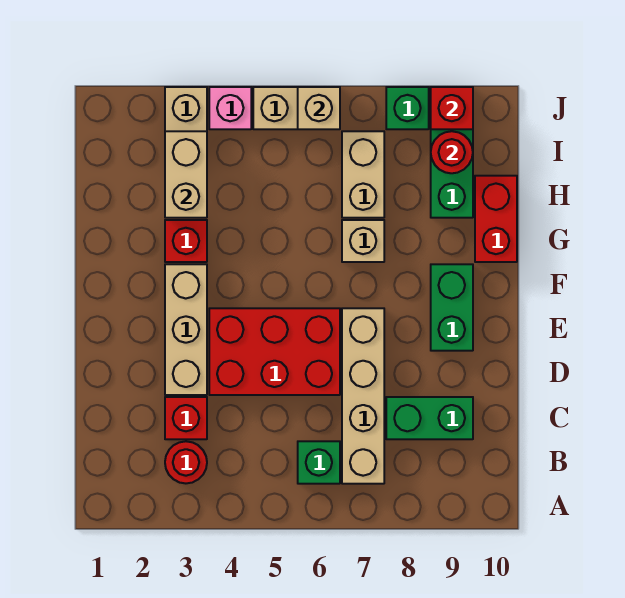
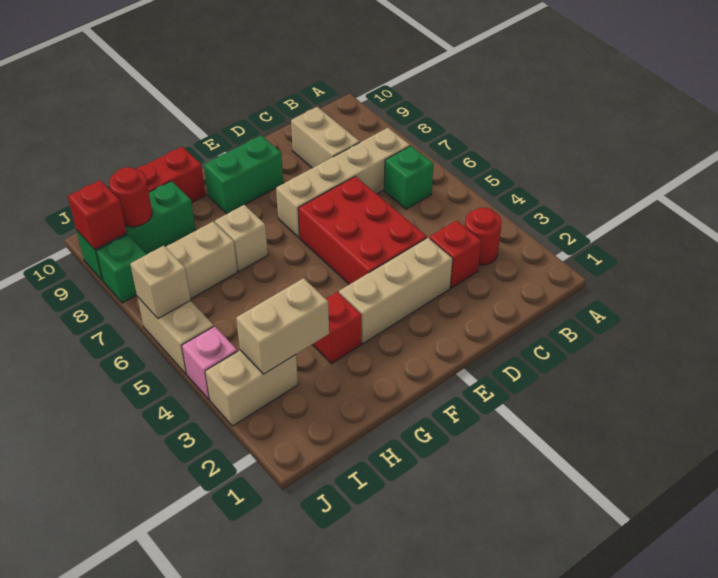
green 1x2 brick [386,397,473,439] -> tan 1x2 brick [291,107,360,168]

